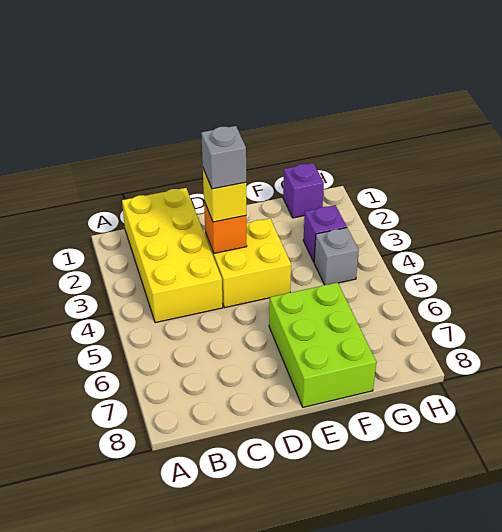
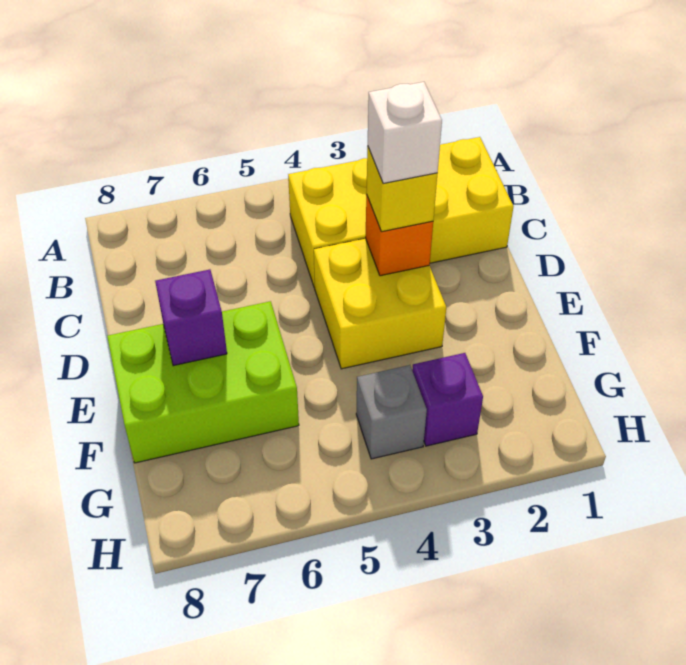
grey 1x1 brick [201,126,246,189] -> white 1x1 brick [368,82,442,184]
purple 1x1 brick [283,163,324,218] -> purple 1x1 brick moved to [155,269,227,366]

